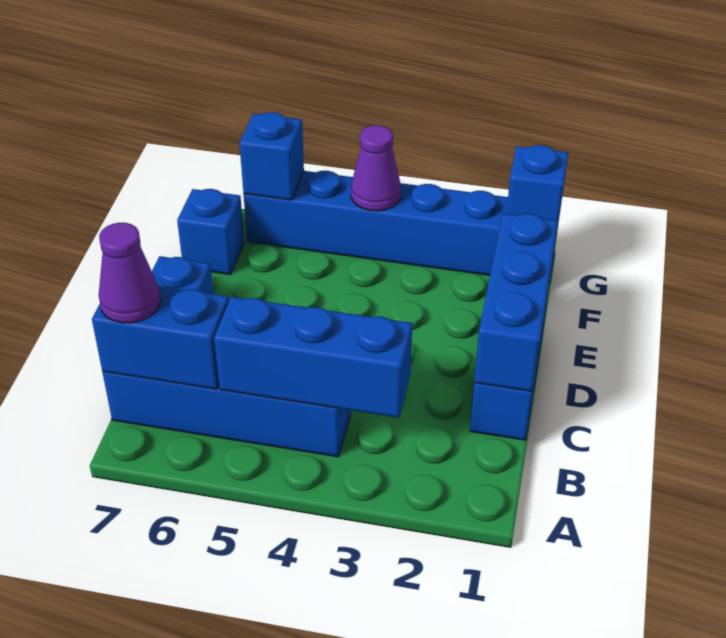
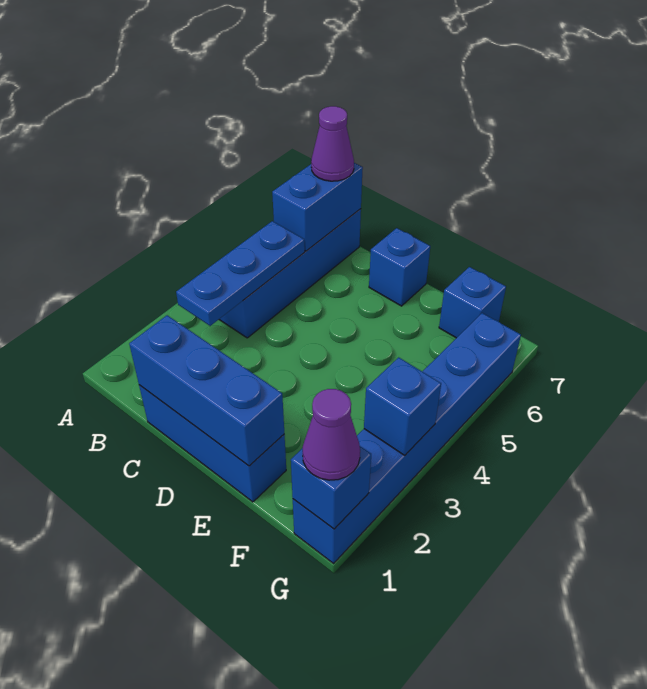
blue 1x3 brick [214,297,412,418] -> blue 1x3 plate [176,221,305,326]
purple 1x1 cone [351,125,401,211] -> purple 1x1 cone moved to [302,389,360,480]
blue 1x1 brick [240,112,304,200] -> blue 1x1 brick moved to [364,357,441,455]

